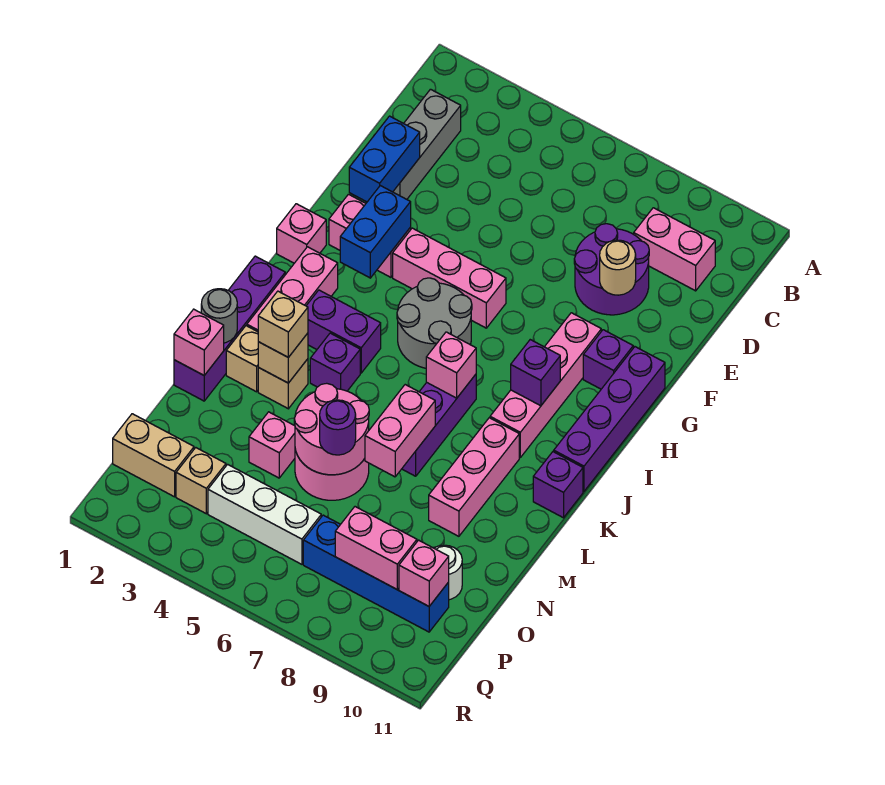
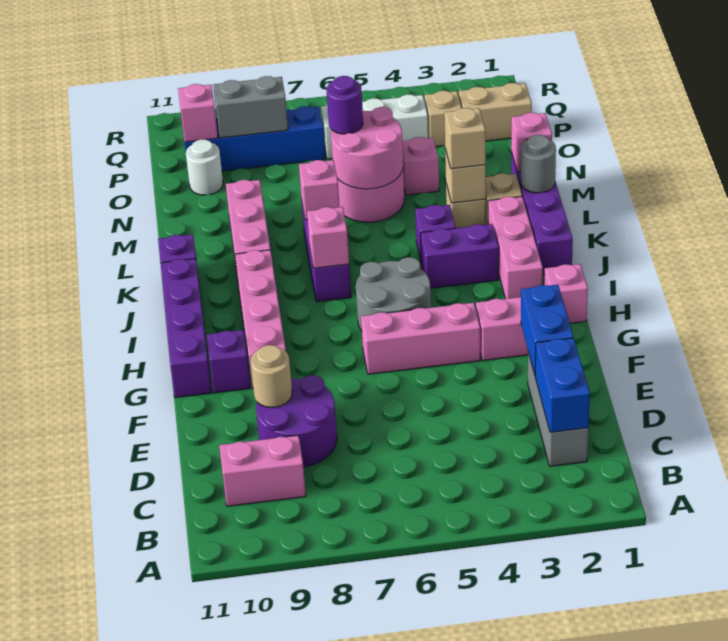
blue 1x2 brick [340,186,411,278] -> blue 1x2 brick moved to [535,338,590,432]
purple 1x1 brick [511,340,560,406] -> none
pink 1x2 brick [365,385,435,477] -> pink 1x1 brick [299,160,340,220]
pink 1x2 brick [335,507,417,589] -> grey 1x2 brick [213,76,288,138]

